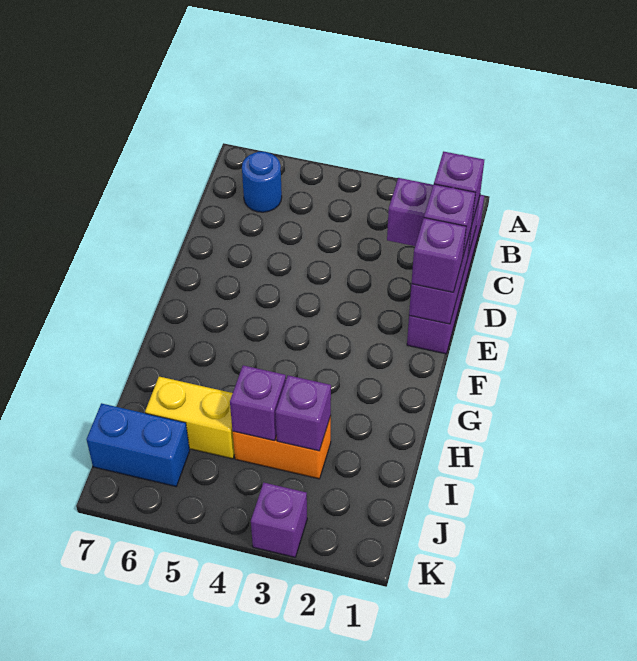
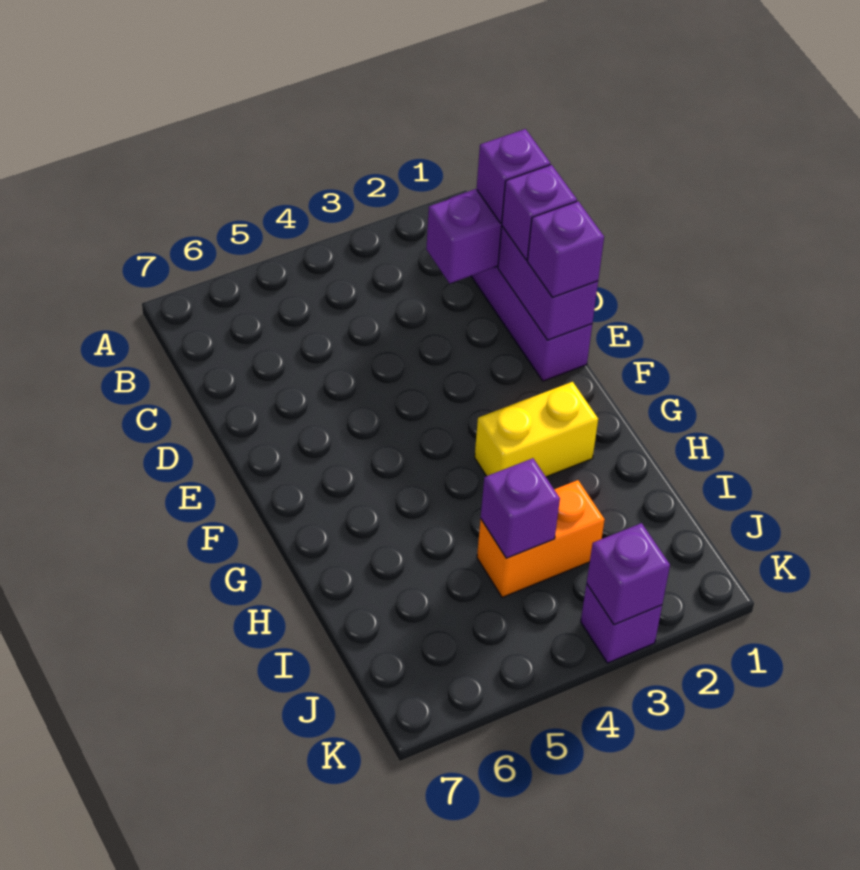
blue 1x1 round brick [242,152,282,212] -> none
purple 1x1 brick [276,375,331,451] -> purple 1x1 brick moved to [587,523,670,625]
yellow 1x2 brick [145,377,235,459] -> yellow 1x2 brick moved to [475,382,598,477]
blue 1x2 brick [87,403,190,486] -> none

